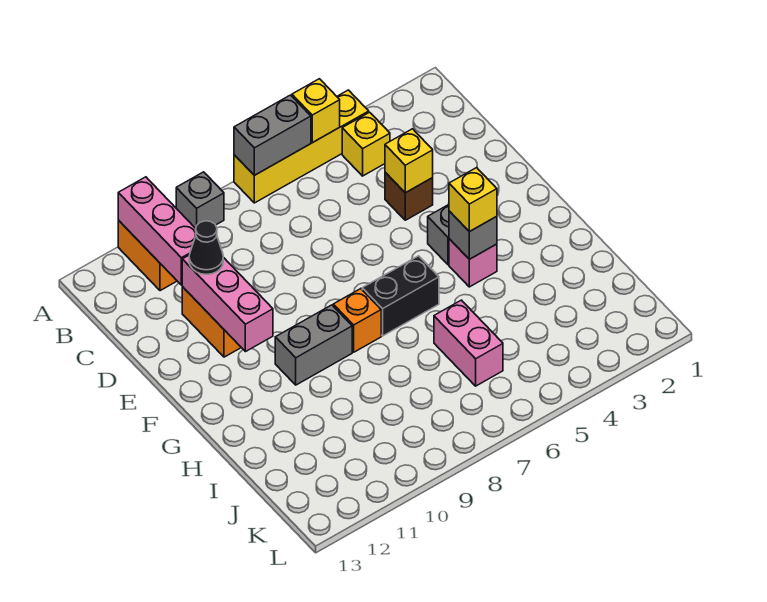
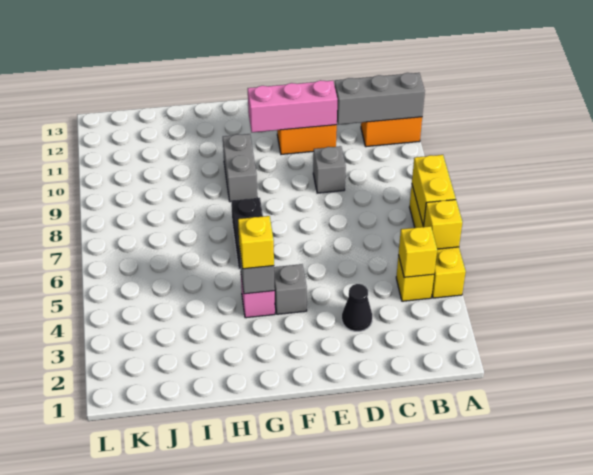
grey 1x2 brick [234,95,311,175] -> yellow 1x2 brick [412,155,456,226]
grey 1x1 brick [176,172,224,228] -> grey 1x1 brick moved to [313,146,346,193]
pink 1x3 brick [118,177,196,285] -> grey 1x3 brick [335,73,425,125]
brown 1x1 brick [385,172,433,220] -> none
yellow 1x1 brick [385,129,433,193] -> yellow 1x1 brick moved to [399,226,437,277]
black 1x1 cone [189,221,223,274] -> black 1x1 cone moved to [342,284,372,331]
orange 1x1 brick [333,289,381,352] -> none
pink 1x2 brick [434,300,503,386] -> none

